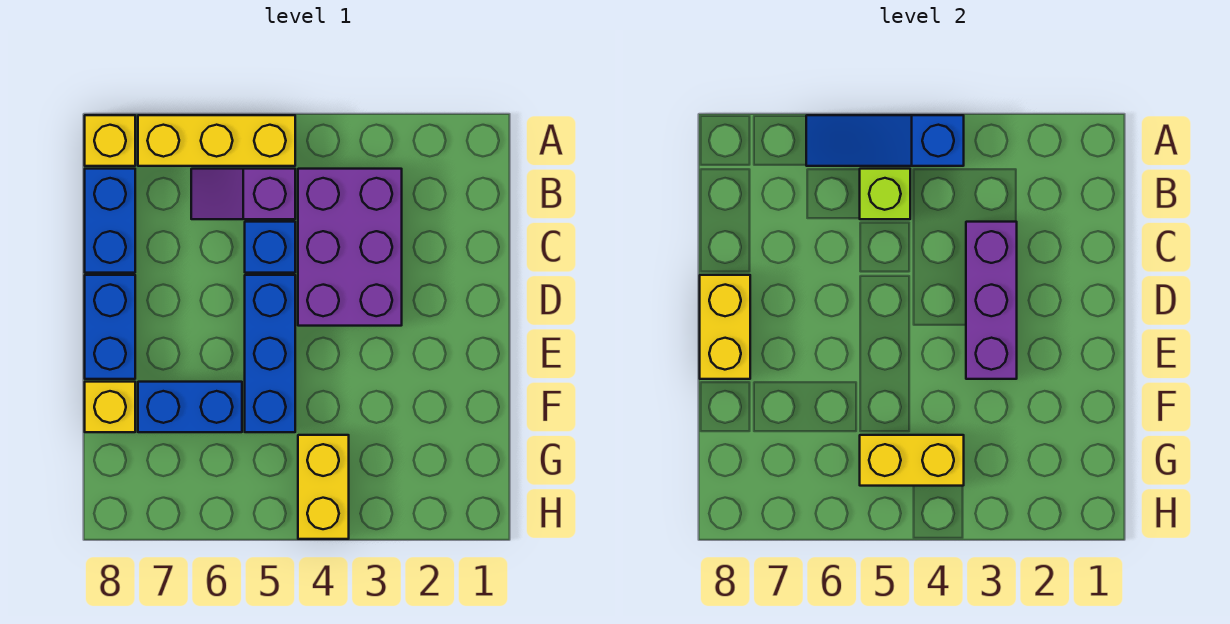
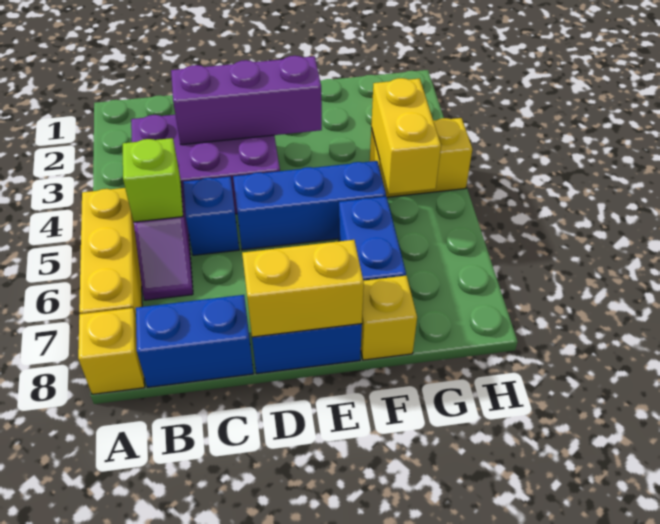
blue 1x3 slope [806,115,964,166] -> none

